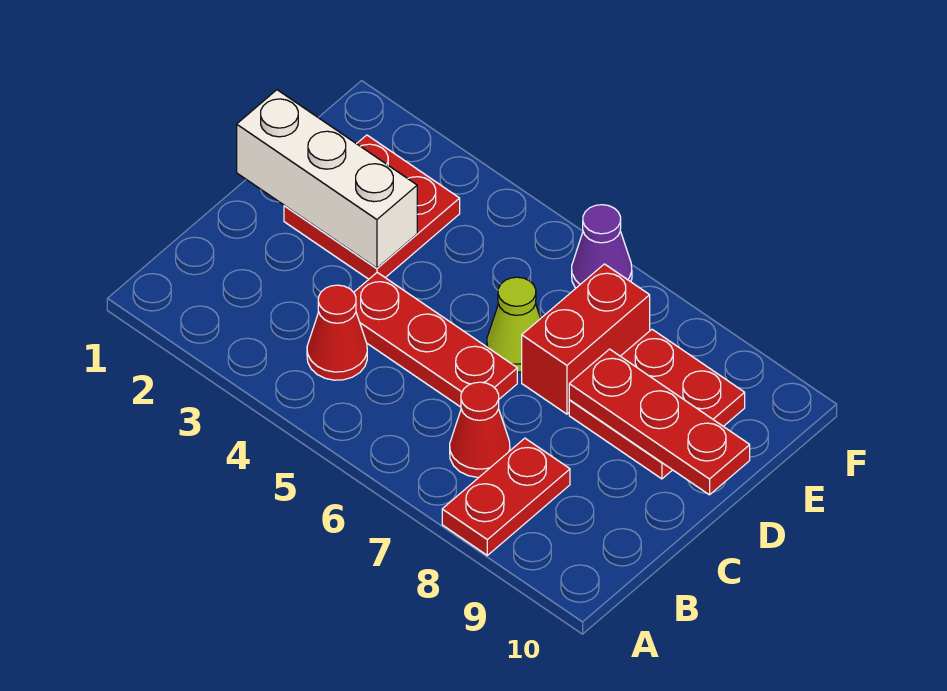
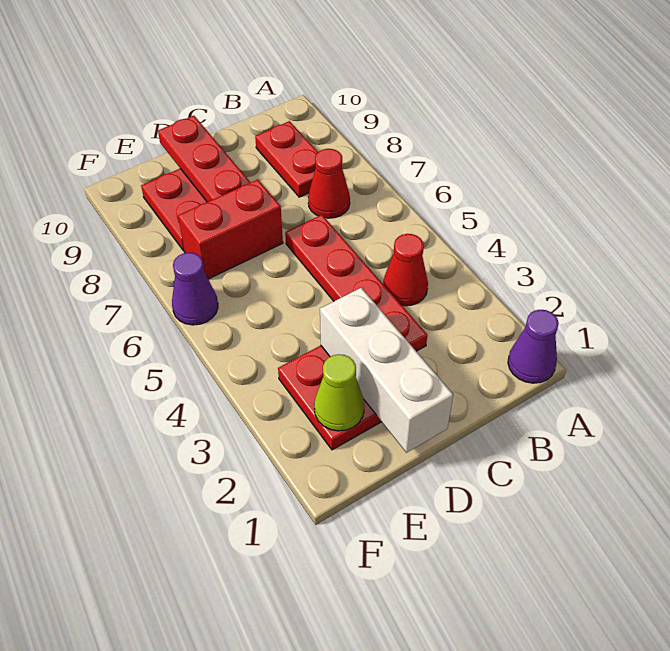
none -> purple 1x1 cone [508,310,559,383]
red 1x2 plate [442,438,570,555] -> red 1x2 plate turned to [255,121,318,197]
red 1x3 plate [354,272,517,407] -> red 1x4 plate [285,215,427,351]
lime 1x1 cone [487,277,541,372] -> lime 1x1 cone moved to [314,354,364,431]

